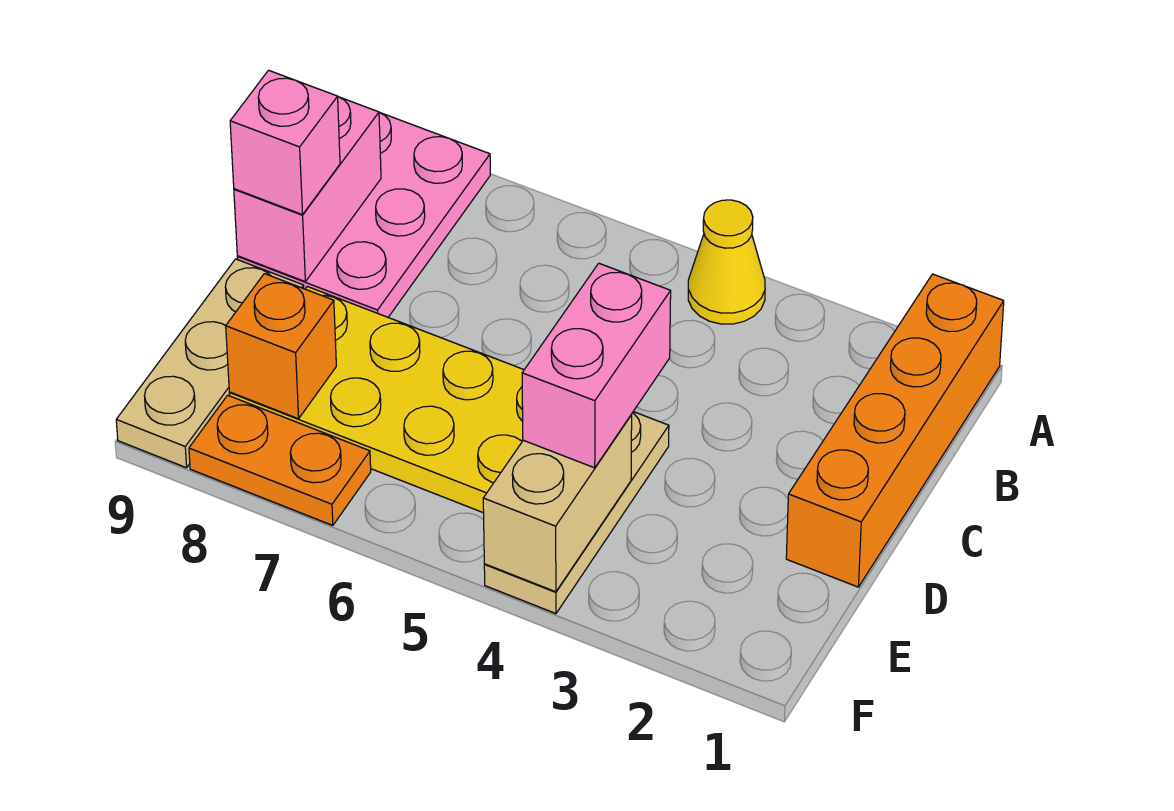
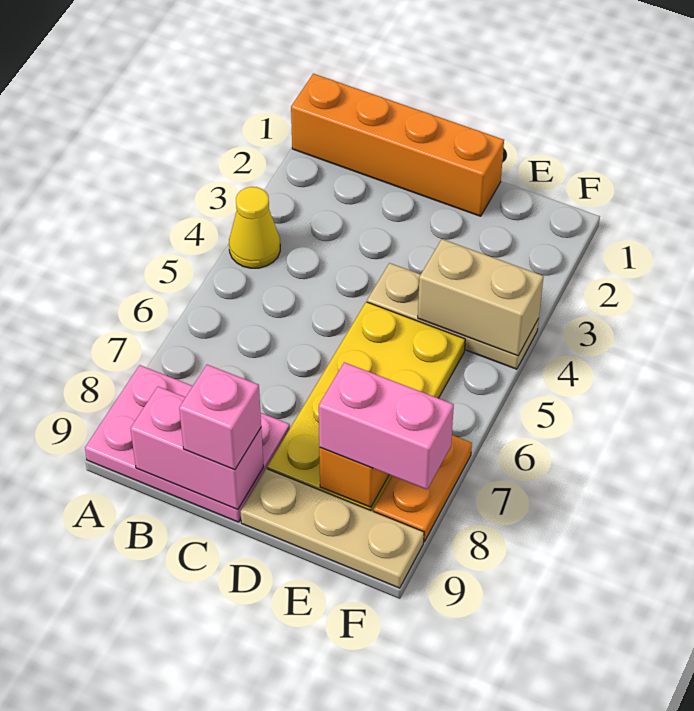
pink 1x2 brick [522,263,671,468] -> pink 1x2 brick moved to [319,362,454,489]

